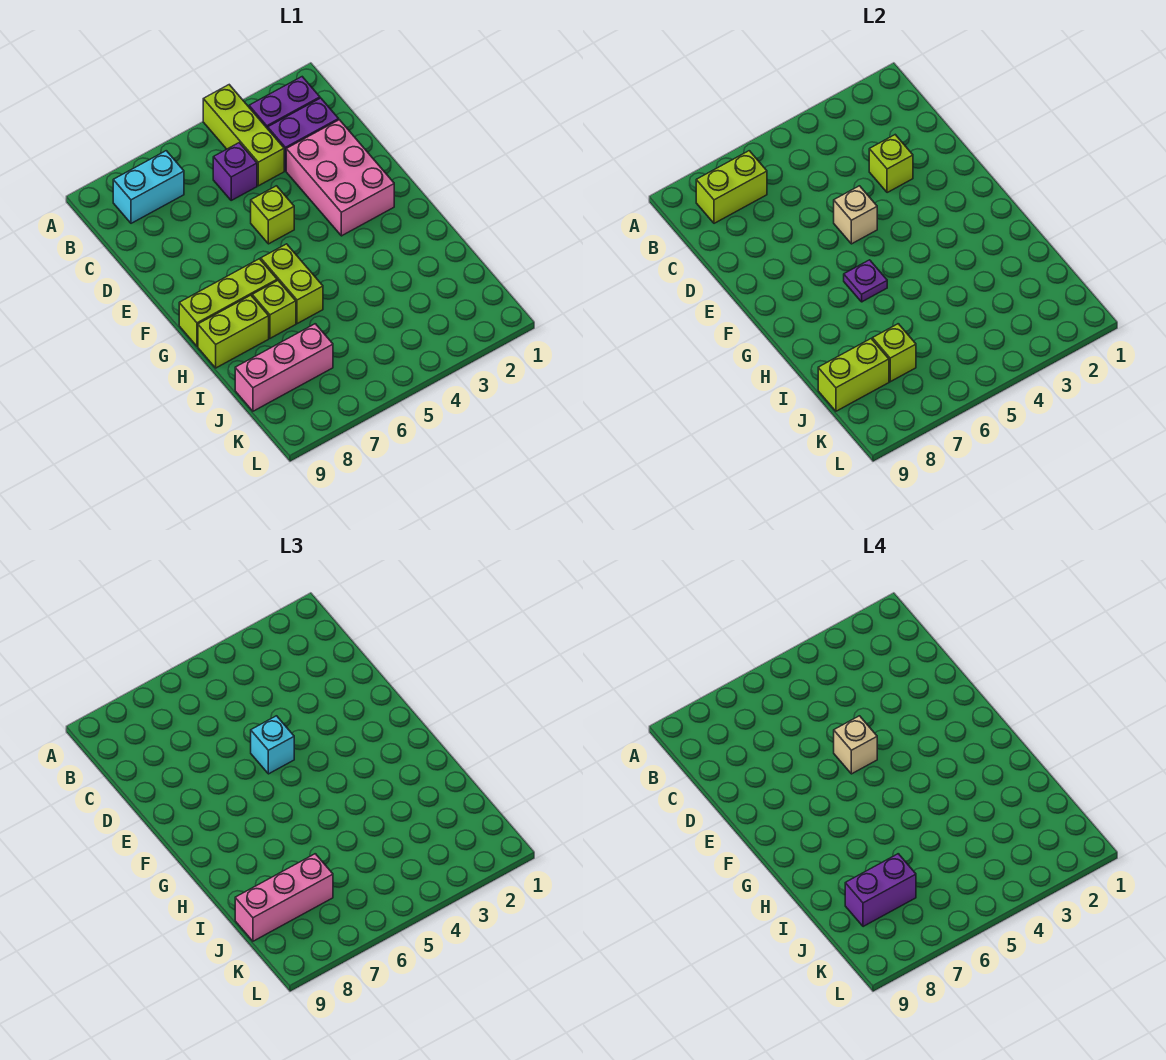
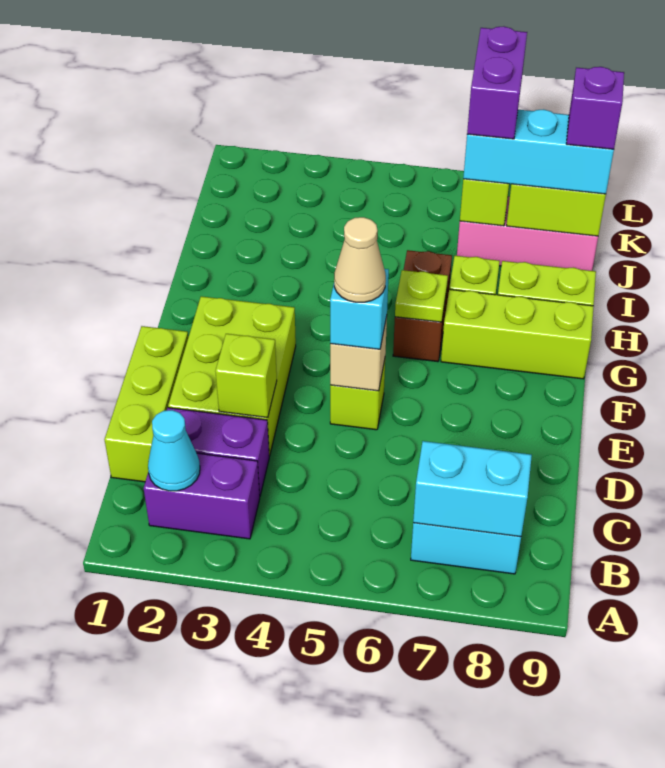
lime 1x3 brick [203,85,284,186] -> lime 1x3 brick moved to [104,326,188,482]
none -> cyan 1x1 cone [148,410,200,491]
lime 1x2 brick [696,151,767,223] -> cyan 1x2 brick [413,441,532,537]
purple 1x1 brick [213,143,257,200] -> purple 1x1 brick moved to [566,67,624,149]
pink 2x3 brick [286,120,394,236] -> lime 2x3 brick [168,296,296,456]
tan 1x1 brick [834,716,877,774] -> tan 1x1 cone [334,217,386,302]
lime 1x2 brick [261,244,323,324] -> brown 1x2 brick [393,250,452,362]
purple 1x1 plate [844,260,887,302] -> lime 1x1 plate [395,270,448,322]
pink 1x3 brick [235,854,333,941] -> cyan 1x3 brick [463,109,614,194]
purple 1x2 brick [845,854,916,927] -> purple 1x2 brick turned to [467,26,527,139]

